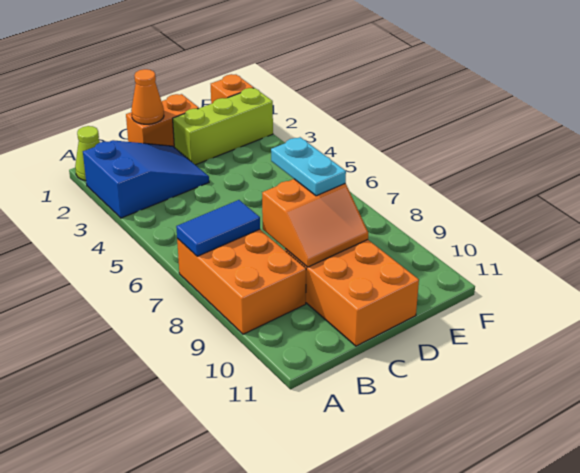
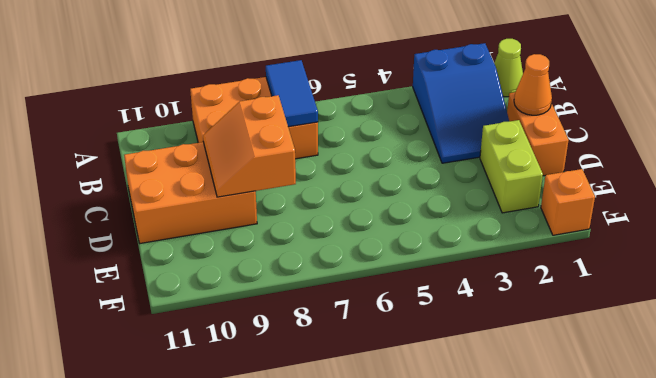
lime 1x3 brick [173,88,273,165] -> lime 1x2 brick [480,120,543,213]
cyan 1x2 plate [271,137,346,196] -> none

